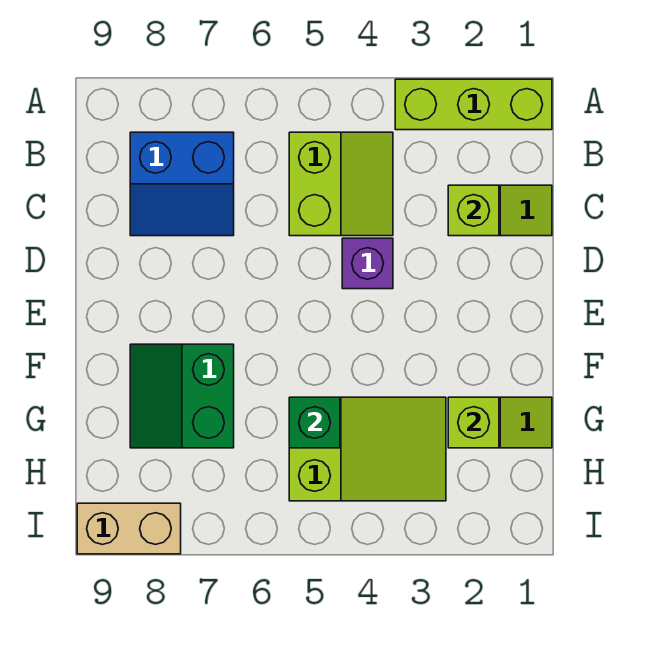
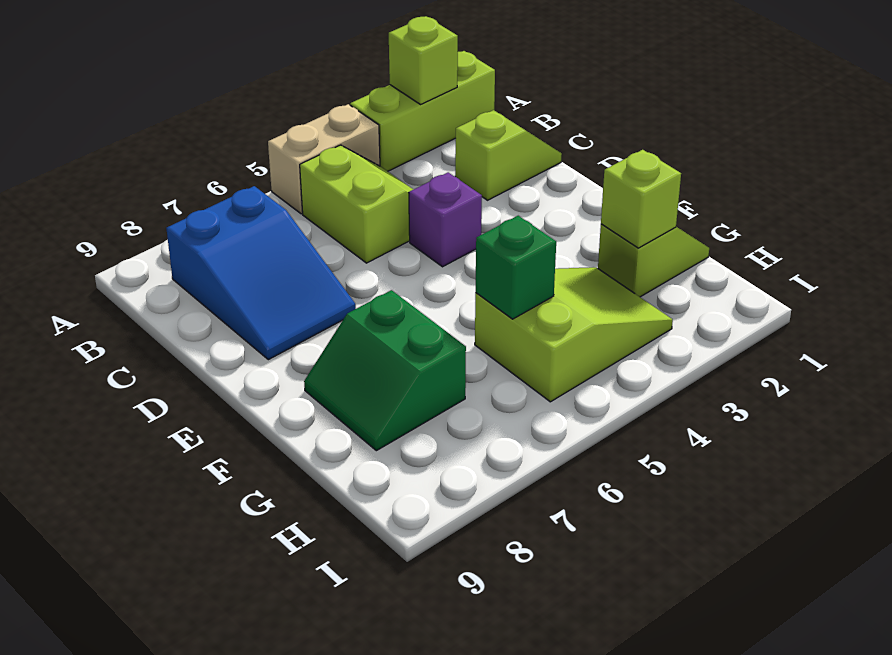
blue 2x2 slope [130,132,234,236] -> blue 2x3 slope [166,186,356,360]
lime 1x1 brick [448,185,499,236] -> lime 1x1 brick moved to [389,16,458,104]
tan 1x2 brick [77,503,181,554] -> tan 1x2 brick moved to [268,104,380,214]

